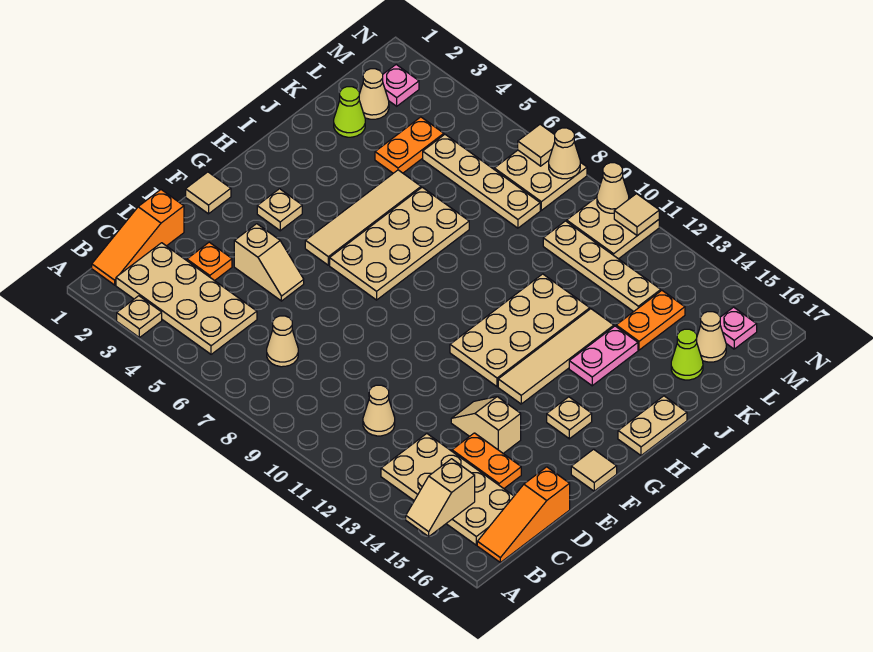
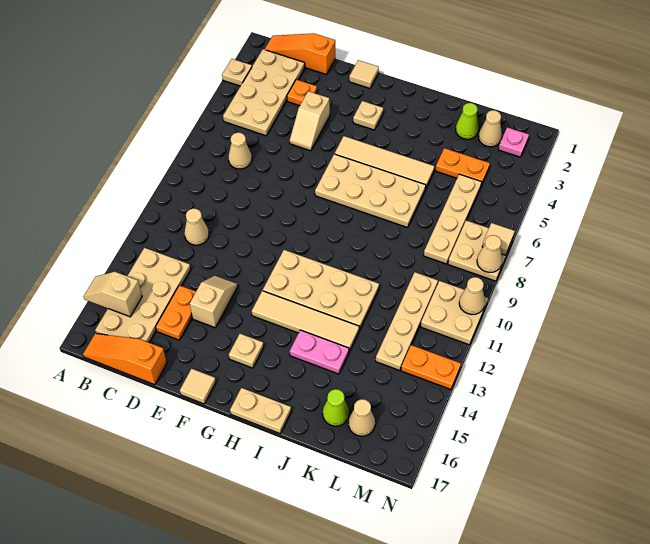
orange 1x2 plate [616,291,685,350] -> orange 1x2 plate moved to [401,345,461,389]
pink 1x1 plate [720,307,757,349] -> none
tan 1x1 tile [614,194,659,236] -> none

